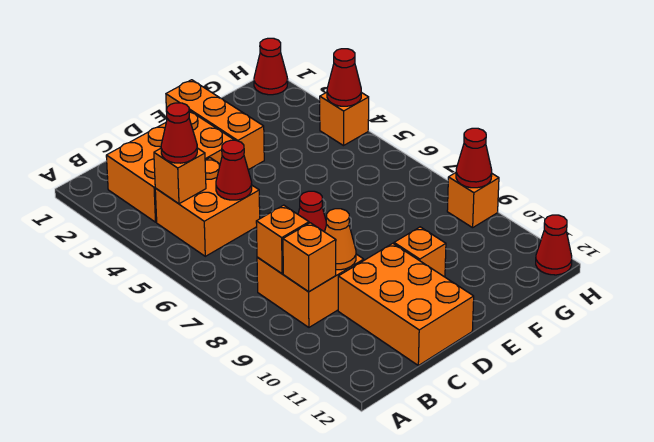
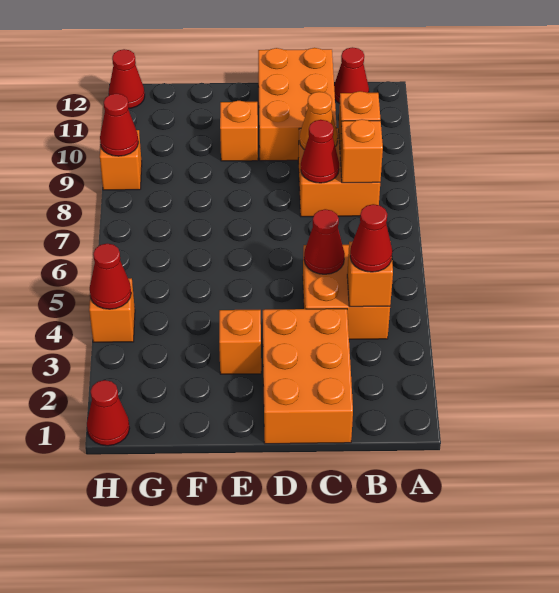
orange 2x3 brick [106,111,234,222] -> orange 2x3 brick turned to [263,309,353,444]
none -> red 1x1 cone [334,47,369,103]
orange 1x3 brick [166,80,264,170] -> orange 1x1 brick [219,310,261,374]

